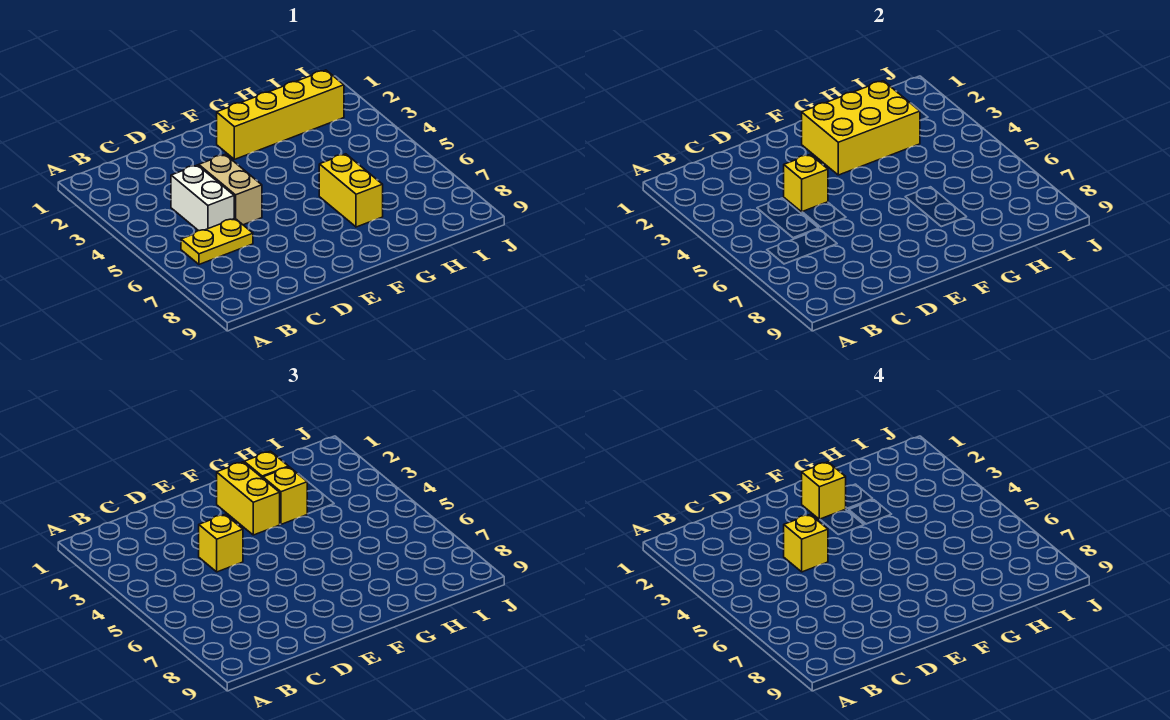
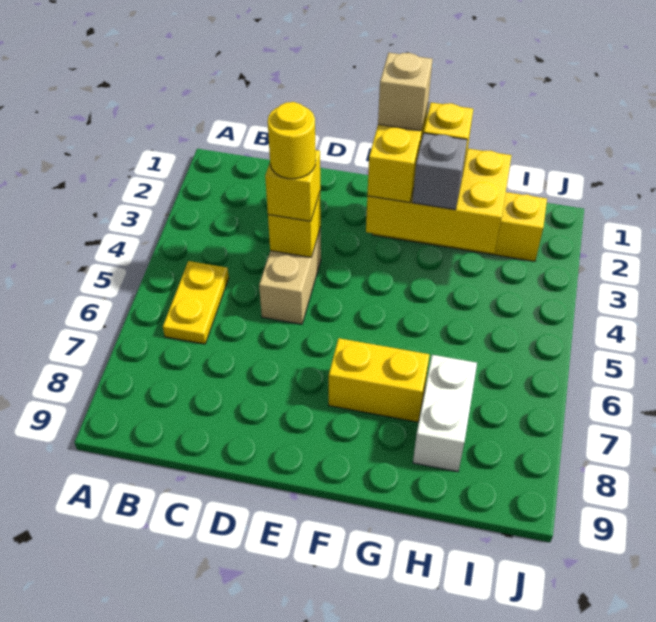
yellow 1x2 plate [181,218,253,264] -> yellow 1x2 plate turned to [163,261,229,344]
white 1x2 brick [171,165,234,231] -> white 1x2 brick moved to [413,355,477,472]
yellow 1x1 brick [784,515,828,572] -> yellow 1x1 round brick [268,102,316,179]
yellow 1x1 brick [802,462,846,519] -> tan 1x1 brick [378,53,433,131]
yellow 1x1 brick [263,467,307,524] -> grey 1x1 brick [412,133,467,210]
yellow 1x2 brick [319,154,383,227] -> yellow 1x2 brick turned to [329,338,429,422]

